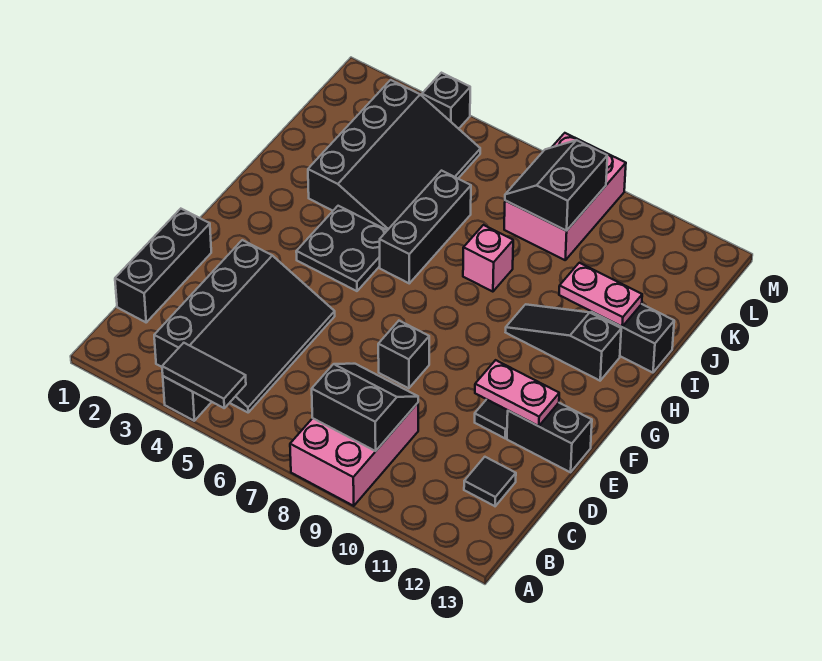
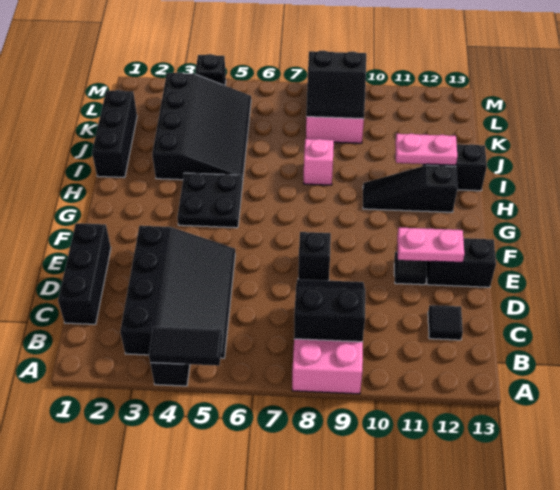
black 1x3 brick [380,171,471,283] -> black 1x3 brick moved to [92,90,137,177]
black 2x2 slope [505,140,607,231] -> black 2x2 slope turned to [306,51,366,119]

